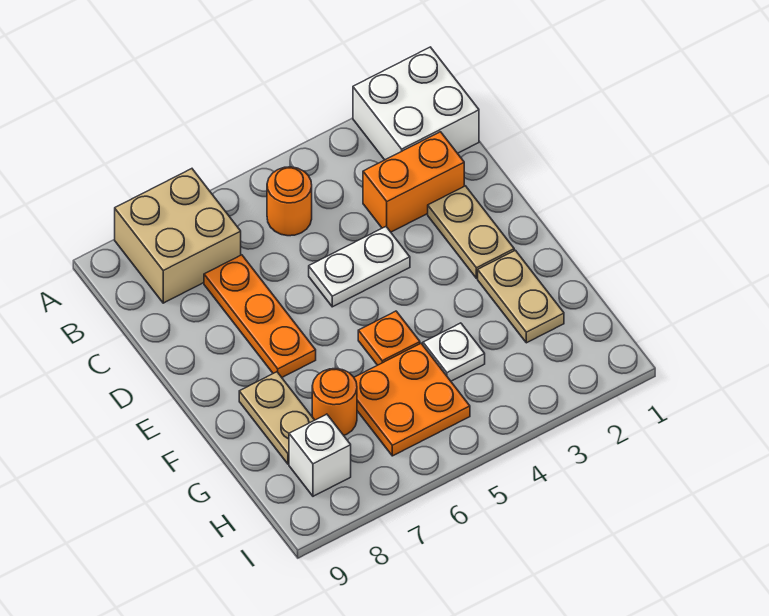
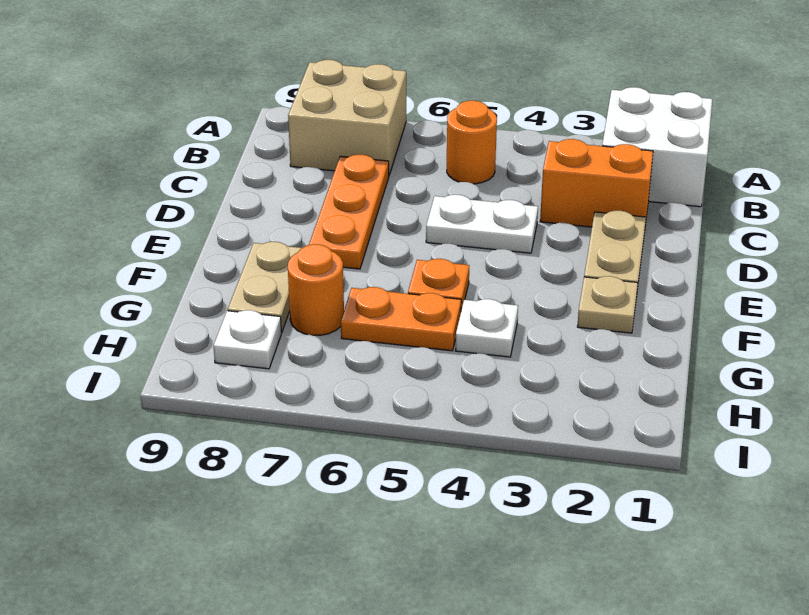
tan 1x2 plate [478,250,564,343] -> tan 1x1 plate [577,276,638,333]
orange 2x2 plate [354,343,470,456] -> orange 1x2 plate [341,287,461,351]
white 1x1 brick [289,414,351,496] -> white 1x1 plate [213,310,282,369]

